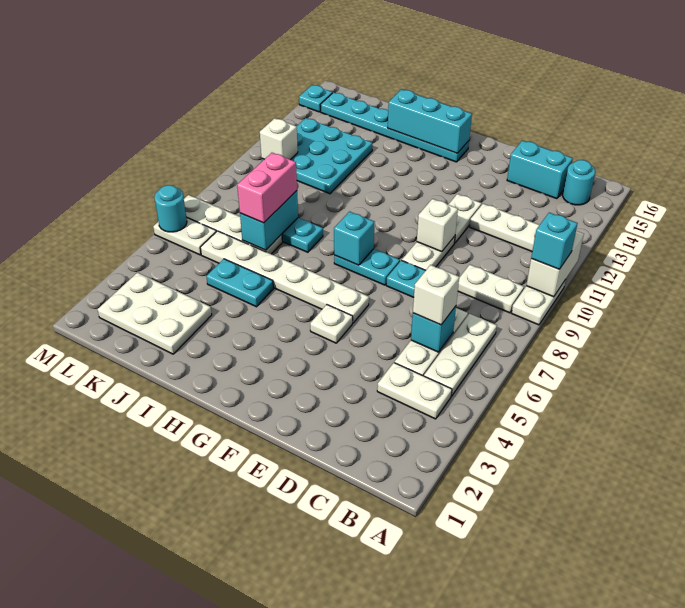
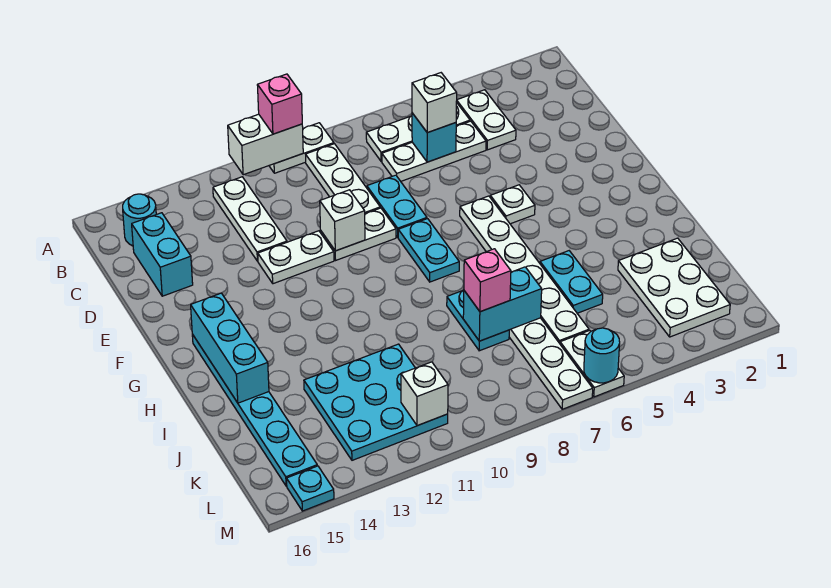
cyan 1x1 brick [531,213,578,269] -> pink 1x1 brick [257,74,302,134]
white 1x2 plate [458,265,524,313] -> white 1x3 plate [306,144,380,214]
cyan 1x1 brick [334,212,374,265] -> none
pink 1x2 brick [237,153,297,223] -> pink 1x1 brick [464,249,511,312]

